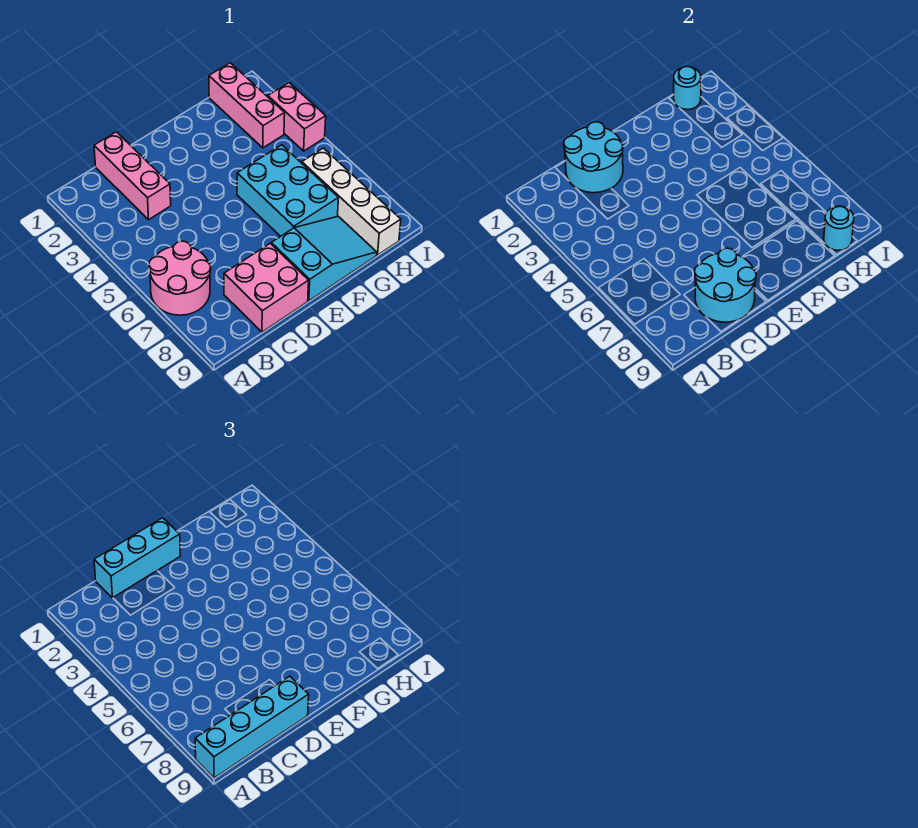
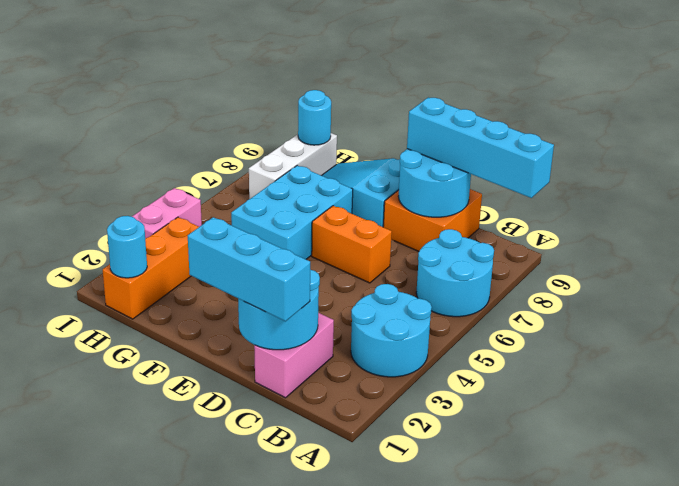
none -> cyan 2x2 round brick [351,284,432,377]
pink 2x2 round brick [149,241,211,315] -> cyan 2x2 round brick [416,229,494,317]
pink 1x3 brick [94,132,171,220] -> pink 1x2 brick [254,313,334,398]
pink 2x2 brick [224,243,309,332] -> orange 2x2 brick [383,189,482,251]
none -> orange 1x2 brick [312,206,392,283]
pink 1x3 brick [209,63,285,148] -> orange 1x3 brick [103,217,199,319]
white 1x4 brick [302,148,401,255] -> white 1x3 brick [249,133,337,199]

